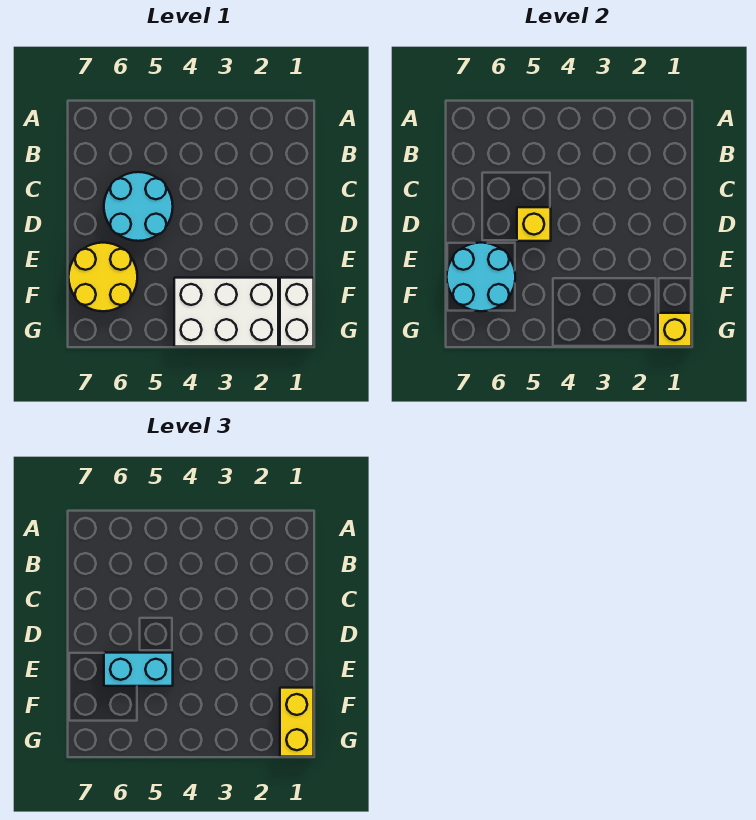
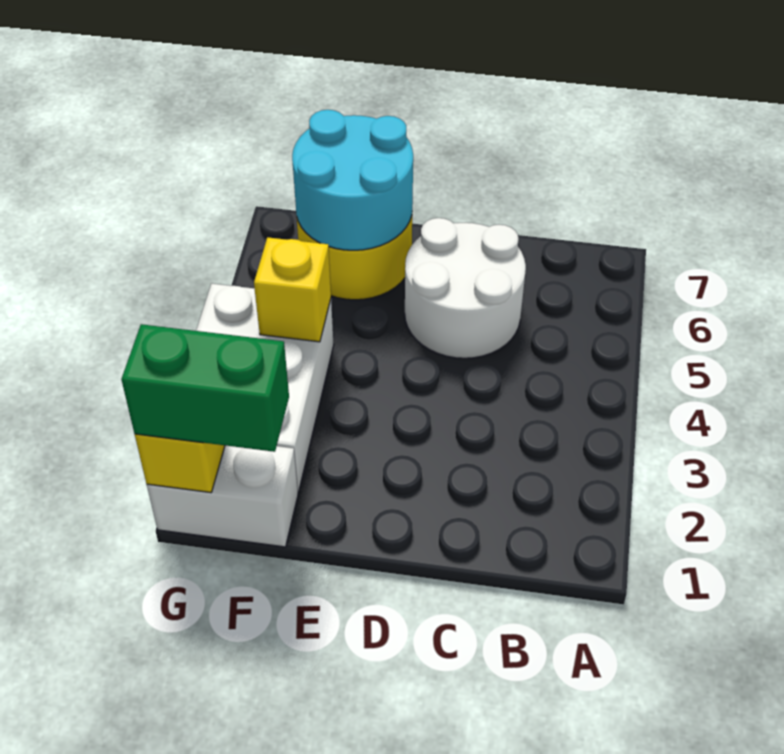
cyan 2x2 round brick [104,172,173,241] -> white 2x2 round brick [405,218,526,358]
yellow 1x1 brick [517,207,551,241] -> yellow 1x1 brick moved to [254,237,331,342]
cyan 1x2 brick [104,653,173,686] -> none
yellow 1x2 brick [280,688,314,757] -> green 1x2 brick [121,324,289,452]

